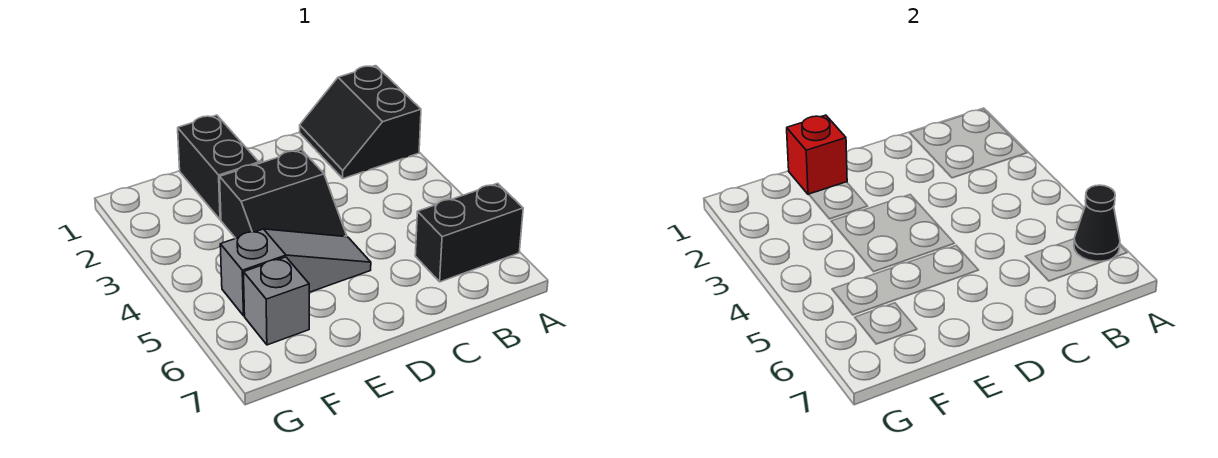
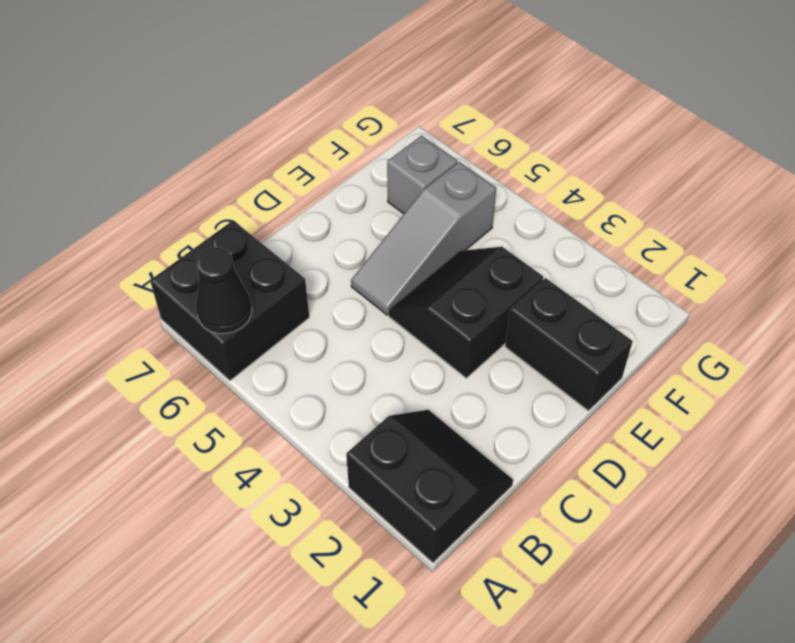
black 1x2 brick [415,183,523,282] -> black 2x2 brick [150,221,309,381]
red 1x1 brick [787,115,847,195] -> none

